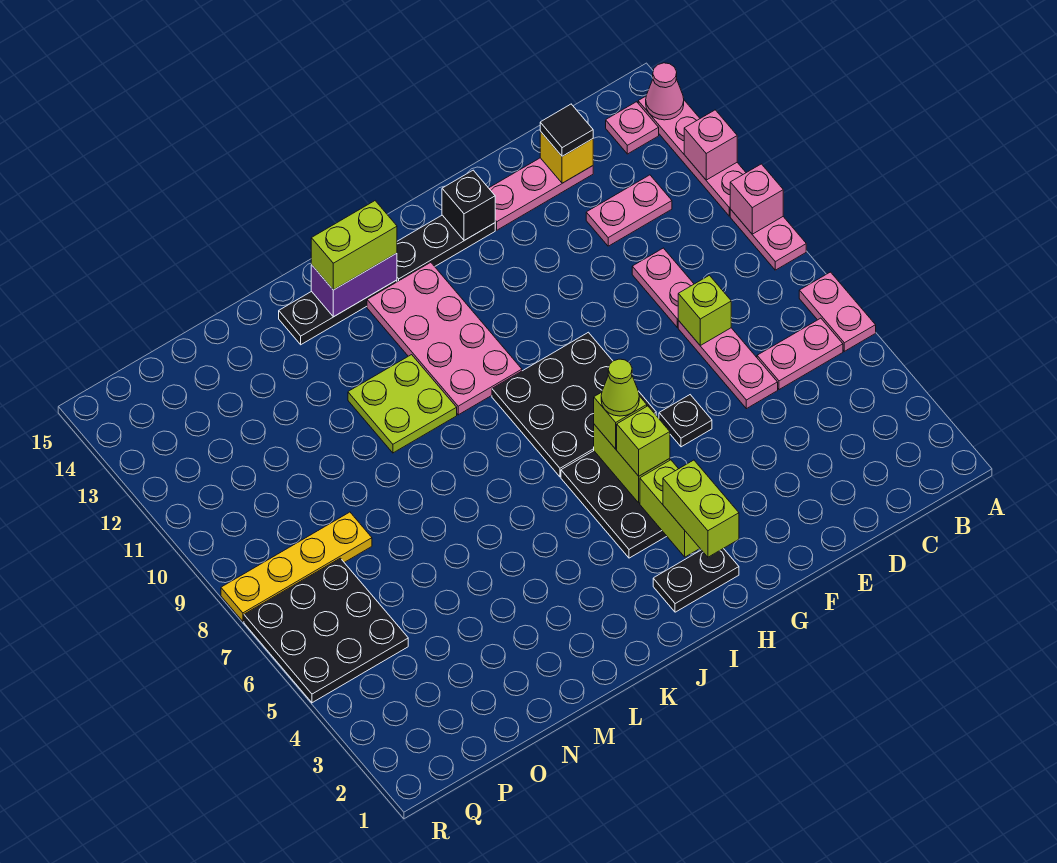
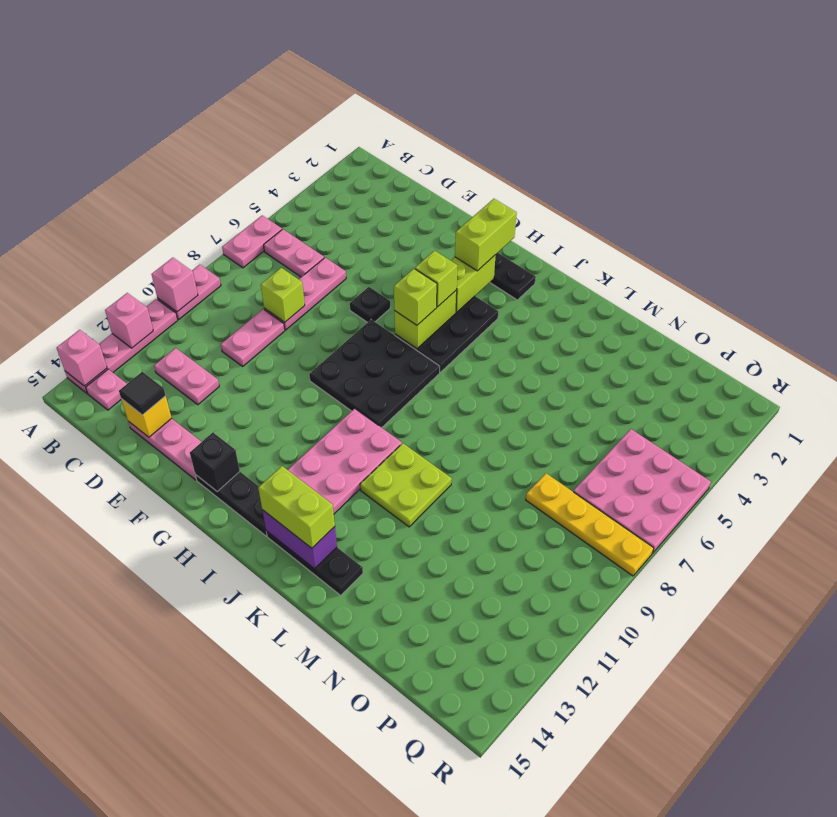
pink 1x1 cone [646,63,684,120] -> pink 1x1 brick [57,330,107,386]
lime 1x1 cone [601,359,639,416] -> none
black 3x3 plate [244,558,408,703] -> pink 3x3 plate [573,429,711,553]

